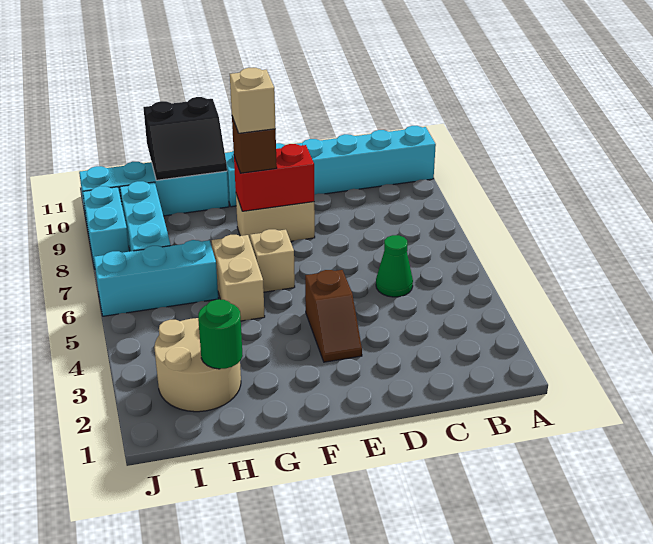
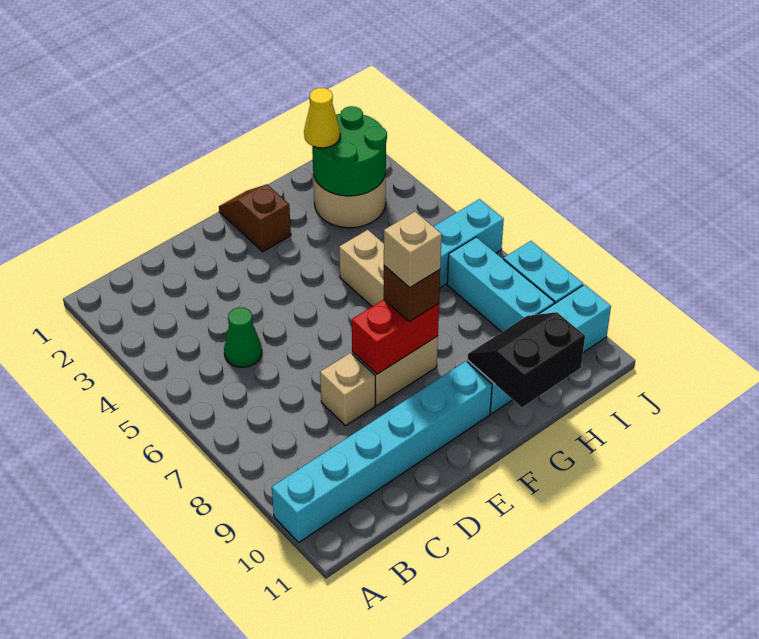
brown 1x2 slope [305,270,362,362] -> brown 1x2 slope moved to [219,184,291,252]
tan 1x1 brick [250,229,295,292] -> tan 1x1 brick moved to [320,353,375,426]
green 1x1 round brick [198,299,243,369] -> green 2x2 round brick [312,106,387,196]
none -> yellow 1x1 cone [304,88,340,148]

